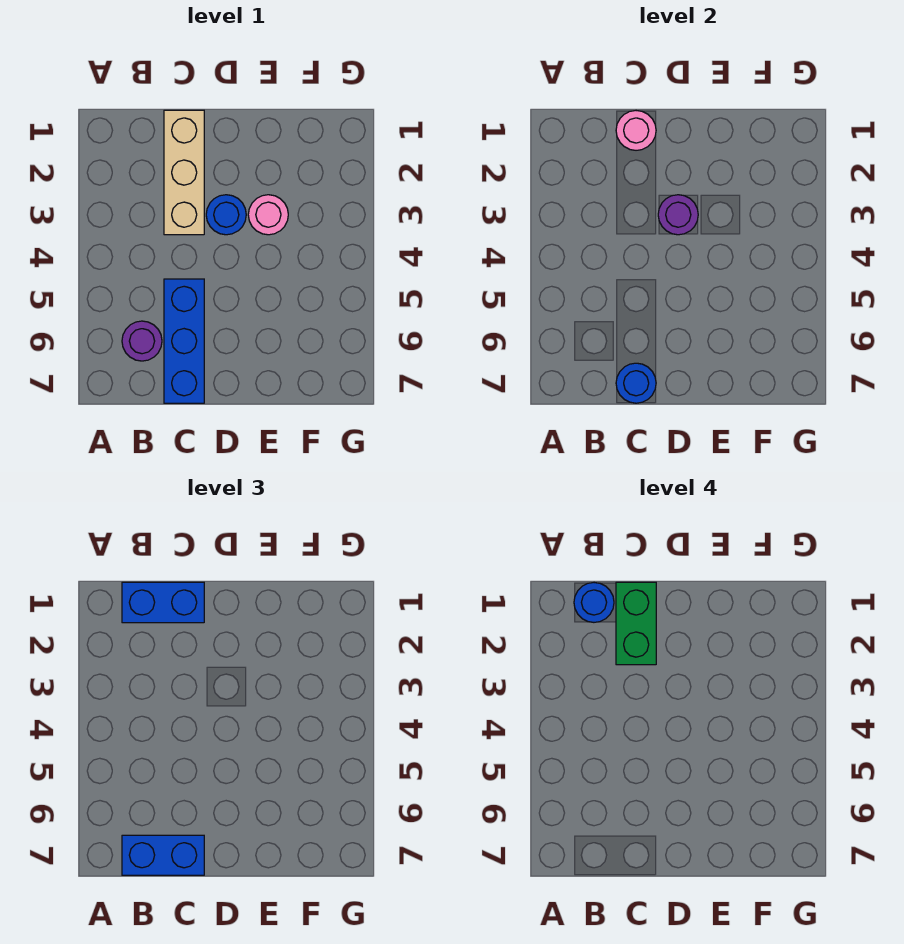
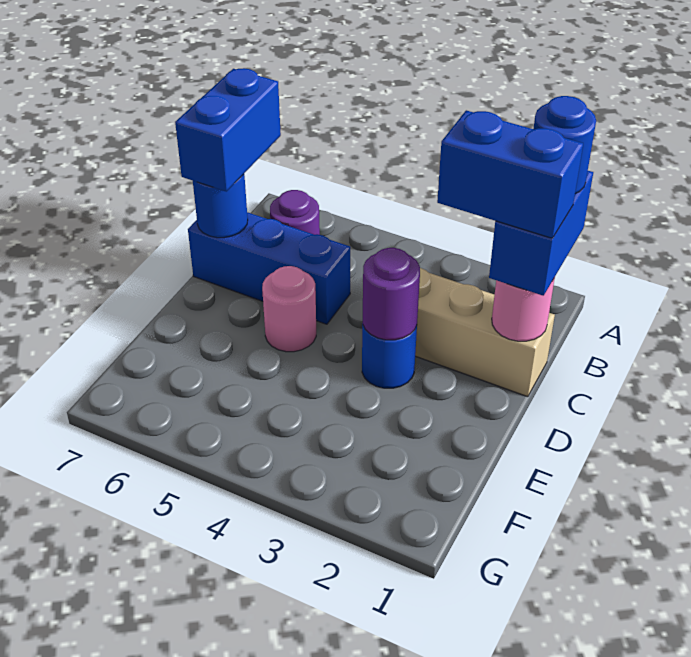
green 1x2 brick [616,582,656,665] -> blue 1x2 brick [437,110,583,238]
pink 1x1 round brick [248,195,288,235] -> pink 1x1 round brick moved to [262,266,316,352]

